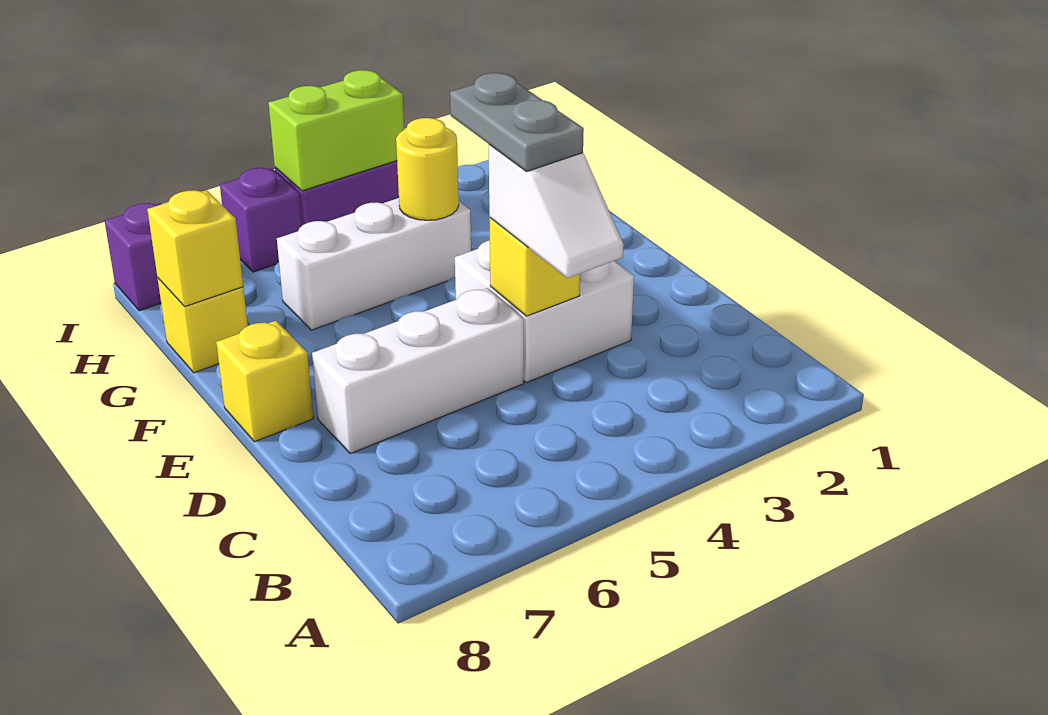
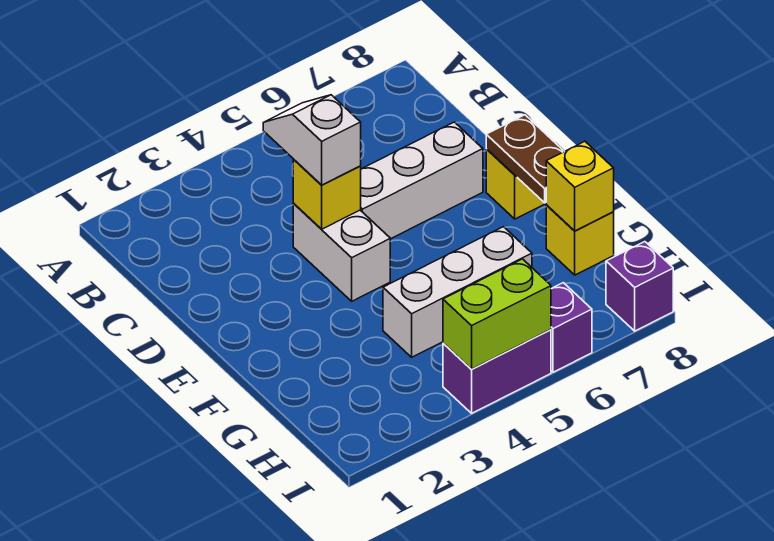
white 2x2 brick [455,240,634,383] -> white 1x2 brick [293,203,390,301]
grey 1x2 plate [450,73,584,172] -> none
none -> brown 1x2 plate [486,115,564,203]
yellow 1x1 round brick [396,118,459,220] -> none

